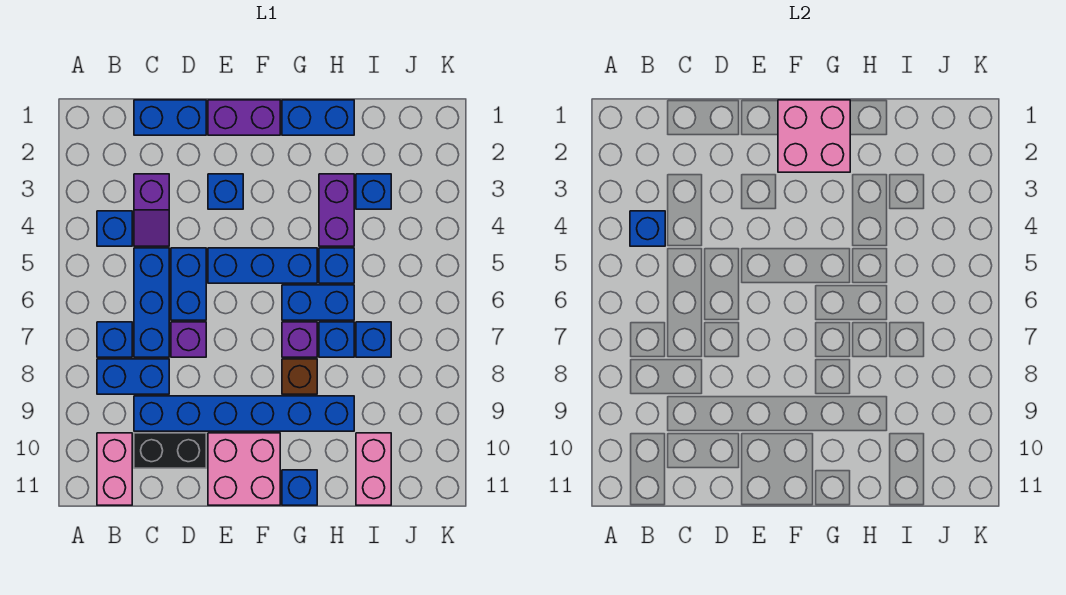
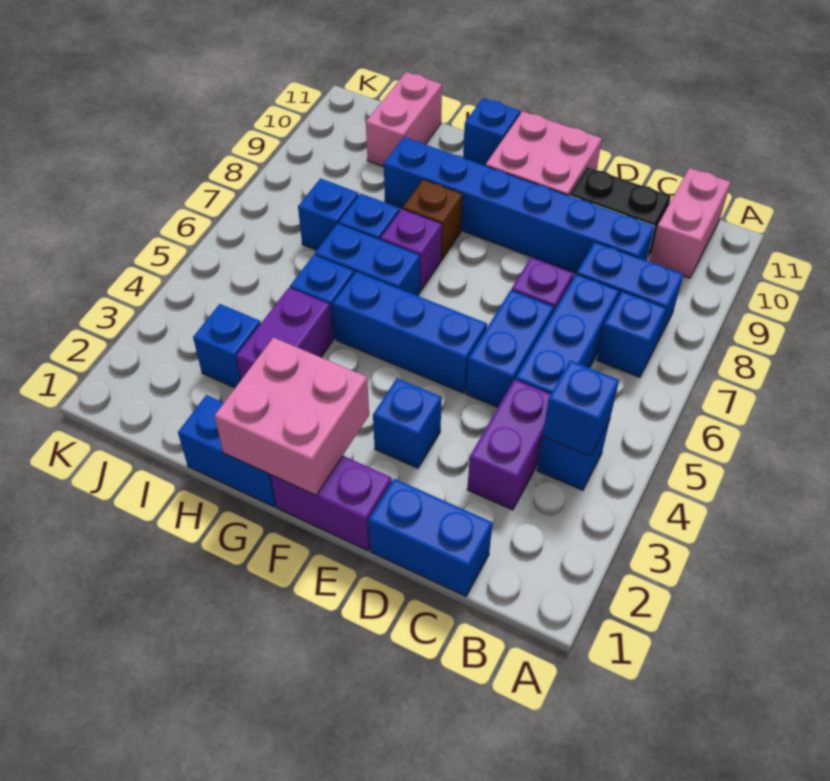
purple 1x2 slope [134,174,169,246] -> purple 1x2 brick [467,380,551,510]

